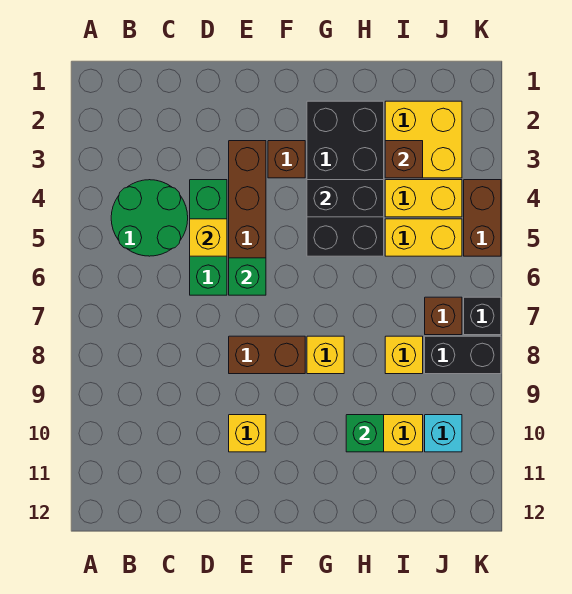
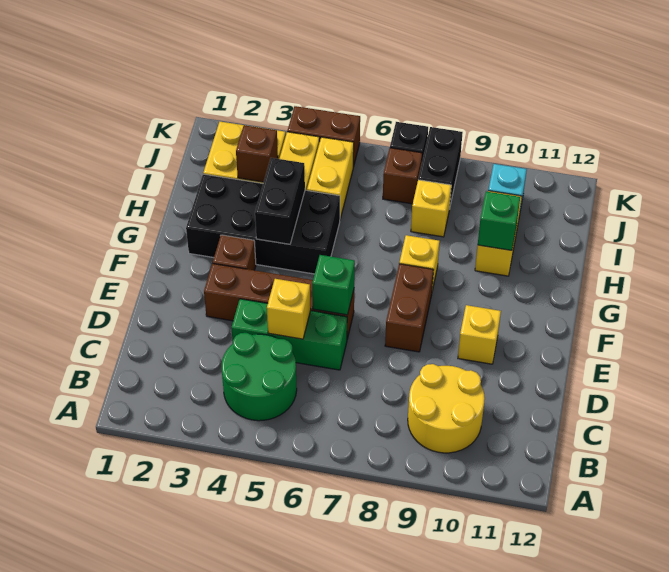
none -> yellow 2x2 round brick [408,364,485,453]

